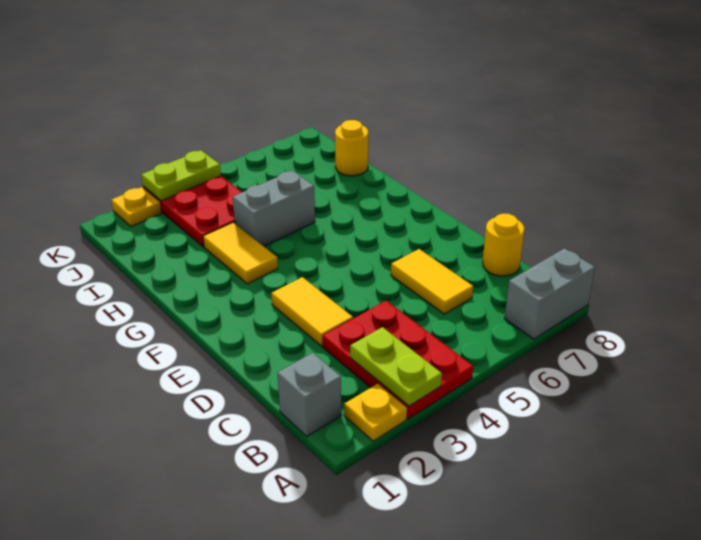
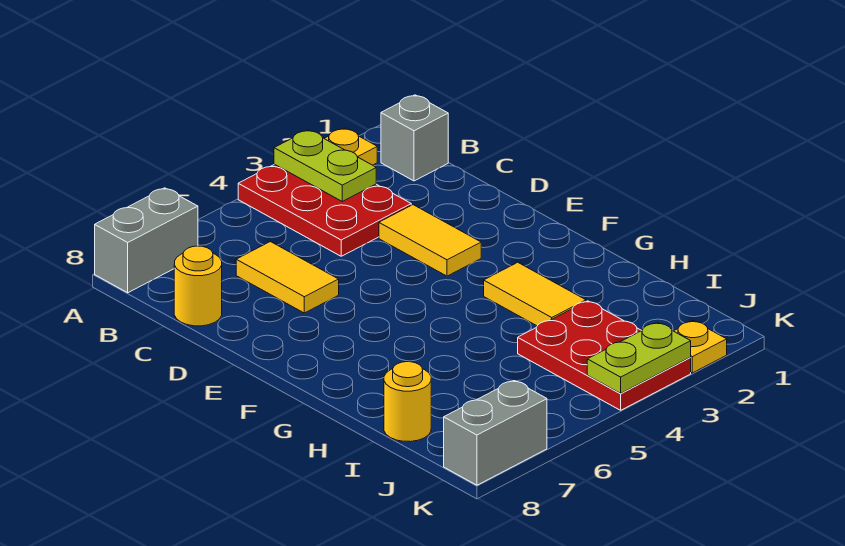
grey 1x2 brick [233,171,315,246] -> grey 1x2 brick moved to [444,381,547,485]

